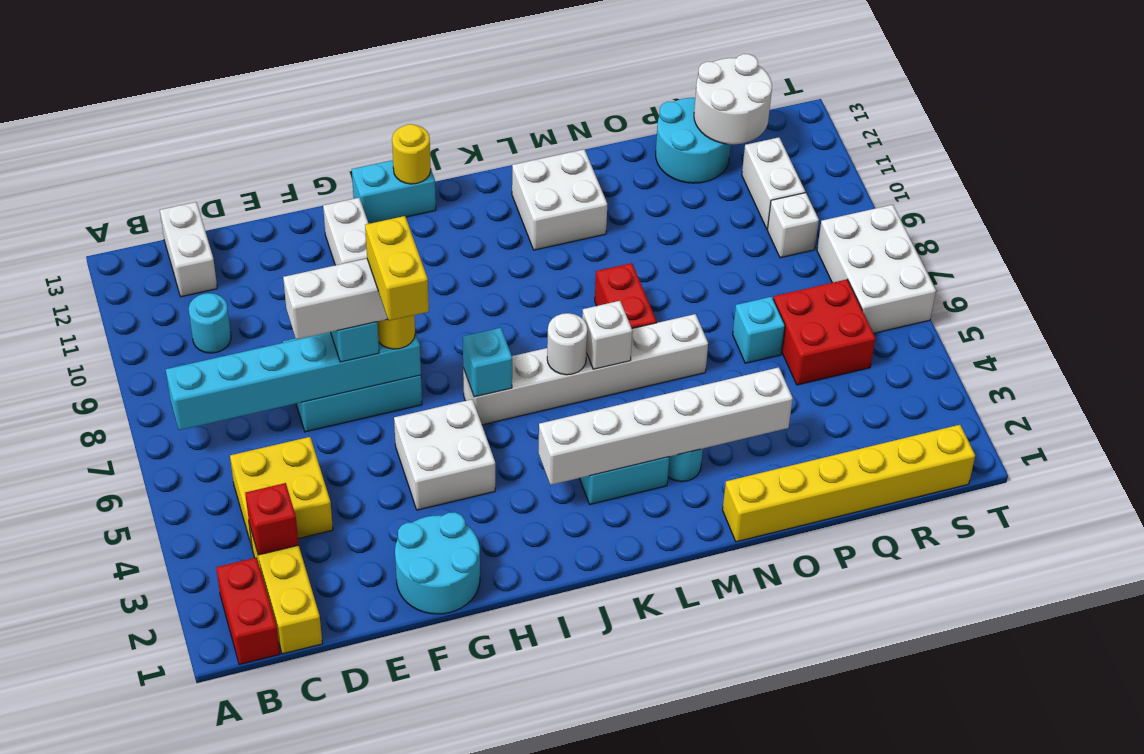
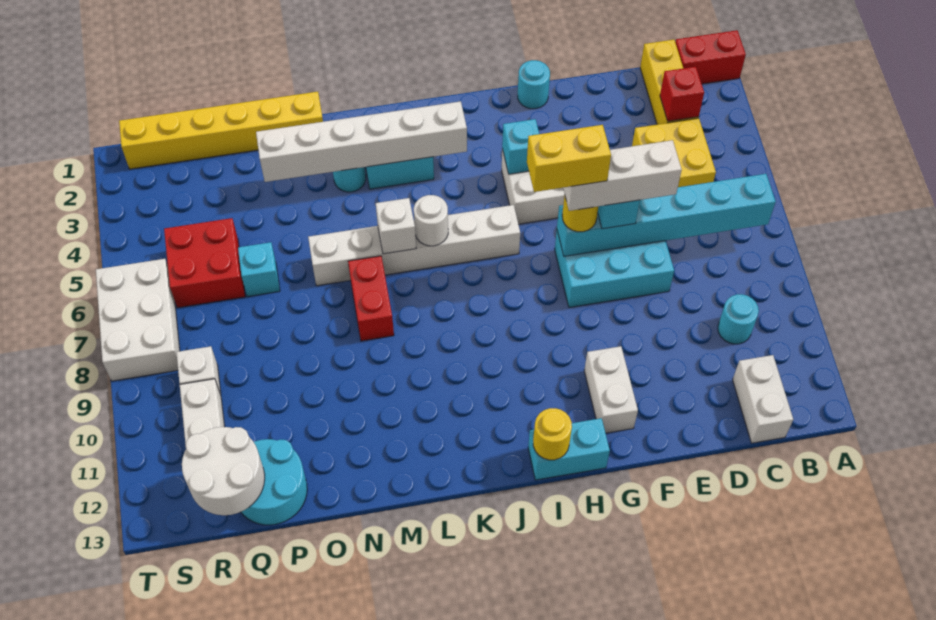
red 1x2 brick [216,558,280,665] -> red 1x2 brick turned to [675,30,746,84]
cyan 2x2 round brick [395,512,480,614] -> cyan 1x1 round brick [518,60,550,109]
yellow 1x2 brick [365,216,429,321] -> yellow 1x2 brick turned to [527,125,611,192]
cyan 1x1 brick [463,328,512,397] -> cyan 1x1 brick moved to [502,119,539,174]
white 2x2 brick [512,149,607,250] -> none

